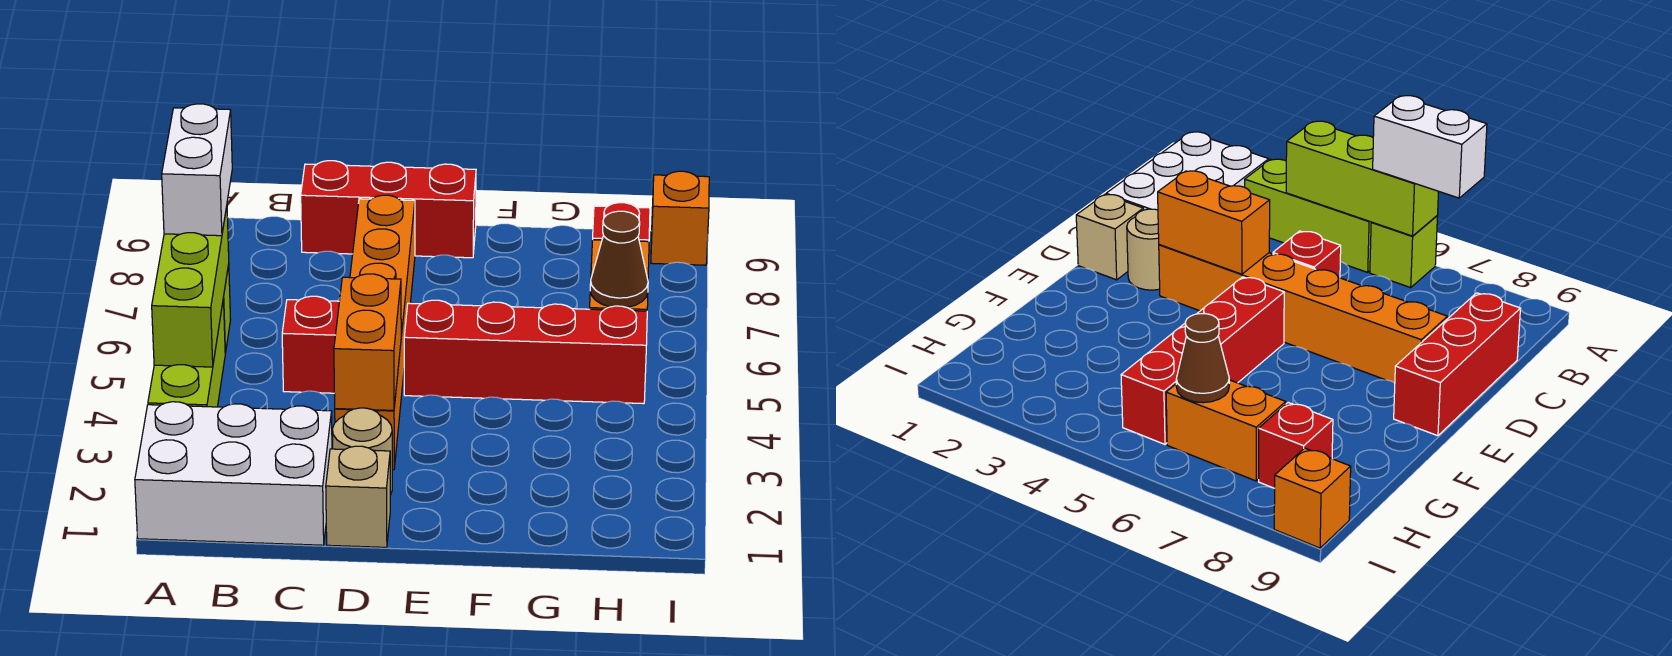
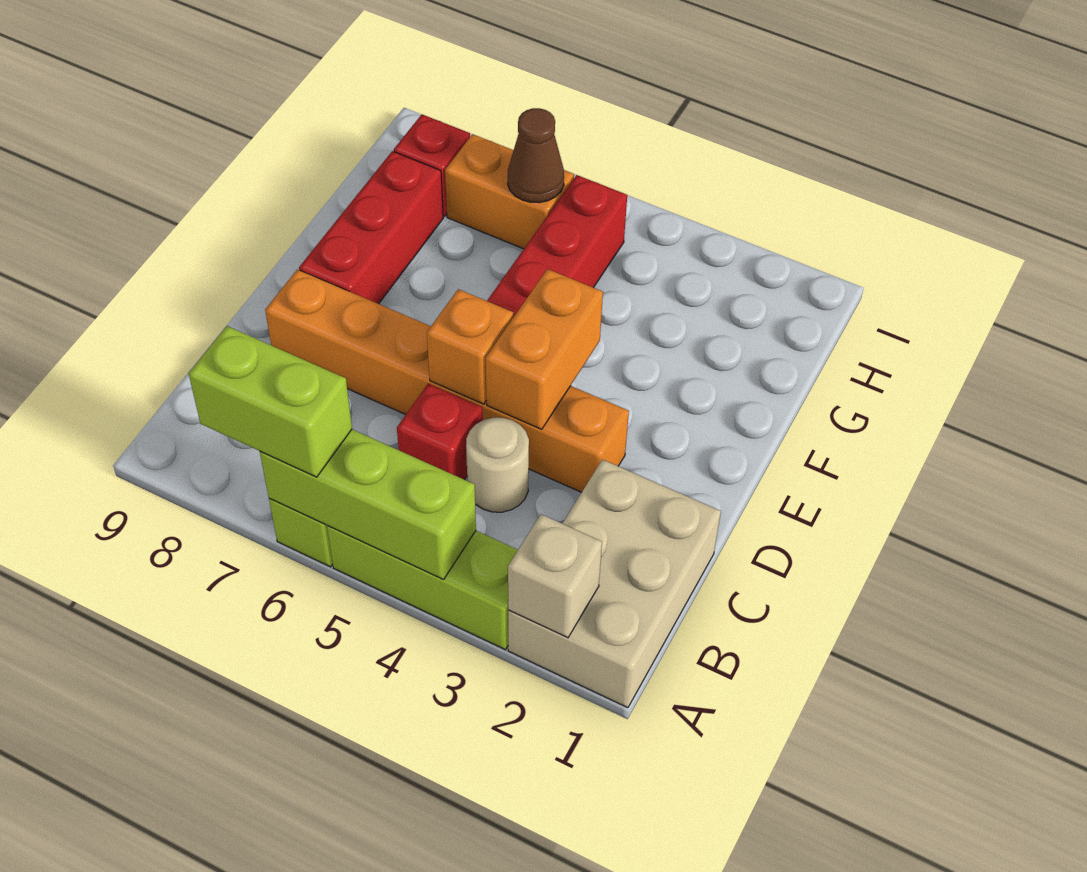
white 2x3 brick [135,402,332,545] -> tan 2x3 brick [508,459,721,708]
white 1x2 brick [162,104,232,236] -> lime 1x2 brick [189,326,352,477]
red 1x3 brick [301,161,476,258] -> red 1x3 brick moved to [299,151,443,304]
tan 1x1 brick [326,446,390,547] -> tan 1x1 brick moved to [508,514,602,638]
tan 1x1 round brick [332,408,392,495] -> tan 1x1 round brick moved to [466,417,529,512]
orange 1x2 brick [334,274,401,410] -> orange 1x2 brick turned to [486,269,603,429]
orange 1x1 brick [651,171,709,265] -> orange 1x1 brick moved to [427,289,513,404]

